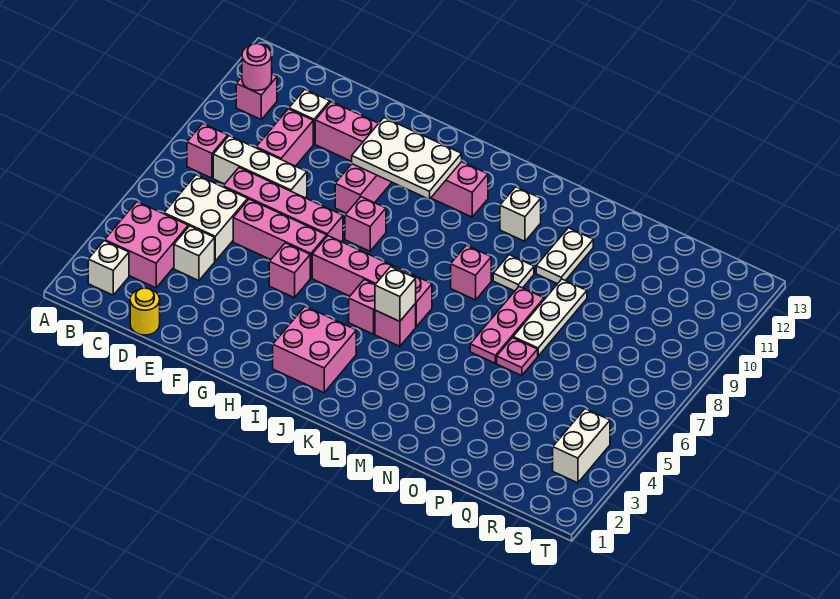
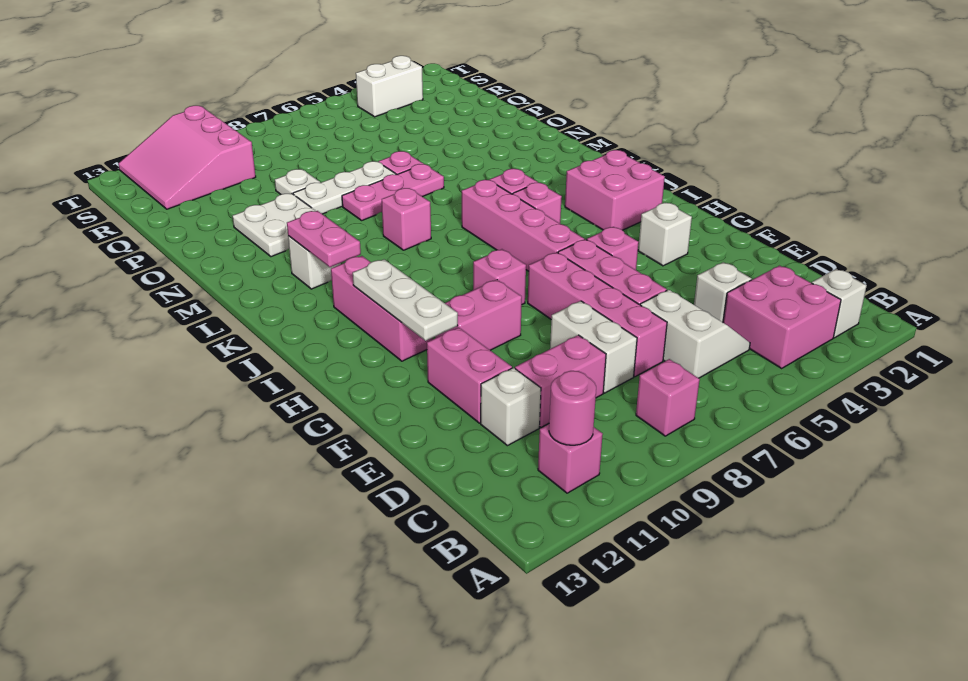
white 2x2 brick [164,175,248,261] -> white 2x2 slope [640,290,750,378]
white 1x3 brick [213,136,307,198] -> white 1x2 brick [550,301,637,393]
yellow 1x1 round brick [130,288,160,335] -> none
white 2x3 plate [352,118,462,199] -> white 1x3 plate [353,259,458,341]
white 1x1 brick [375,267,416,321] -> white 1x1 brick moved to [638,203,692,266]
none -> pink 1x2 plate [287,211,361,267]
white 1x1 plate [493,255,534,291] -> white 1x1 plate moved to [275,169,320,194]
white 1x2 plate [536,228,593,284] -> white 2x2 plate [233,193,315,257]
none -> pink 3x3 slope [118,106,256,209]

